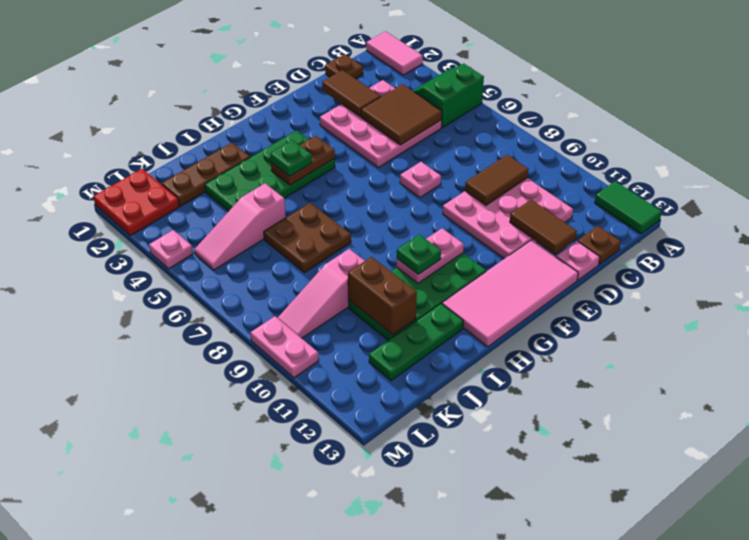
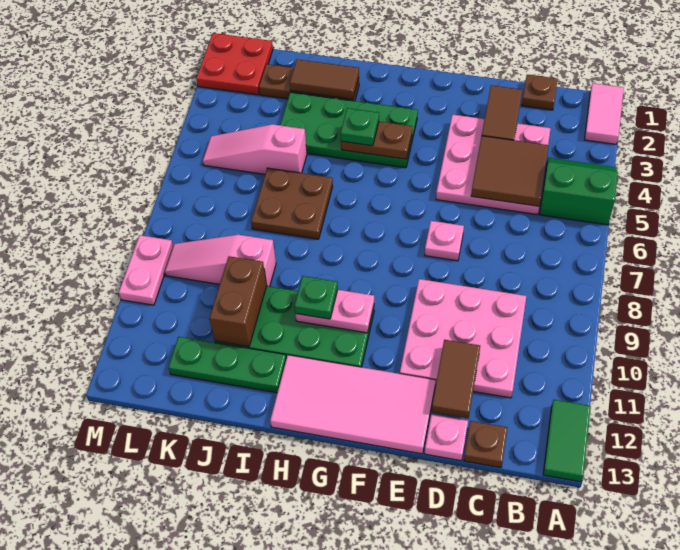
brown 1x2 tile [465,155,528,205] -> brown 1x2 tile moved to [290,59,359,99]
pink 1x1 plate [149,230,193,269] -> none

